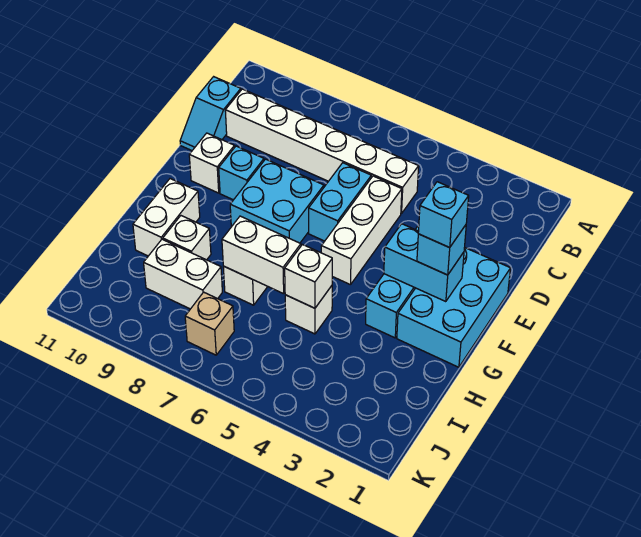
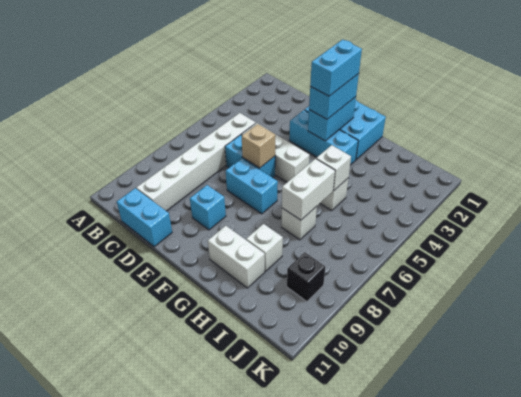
cyan 1x2 slope [180,77,241,151] -> cyan 1x2 brick [117,188,172,247]
cyan 2x2 brick [230,159,324,243] -> cyan 1x2 brick [226,158,278,214]
white 1x1 brick [189,133,235,193] -> none
cyan 1x1 brick [417,225,466,275] -> cyan 1x2 brick [309,74,359,119]
cyan 1x1 brick [418,182,469,247] -> cyan 1x2 brick [310,39,362,96]
white 1x2 brick [144,239,222,309] -> none
tan 1x1 brick [185,292,234,355] -> tan 1x1 brick moved to [242,124,275,168]
none -> black 1x1 brick [287,252,325,301]

